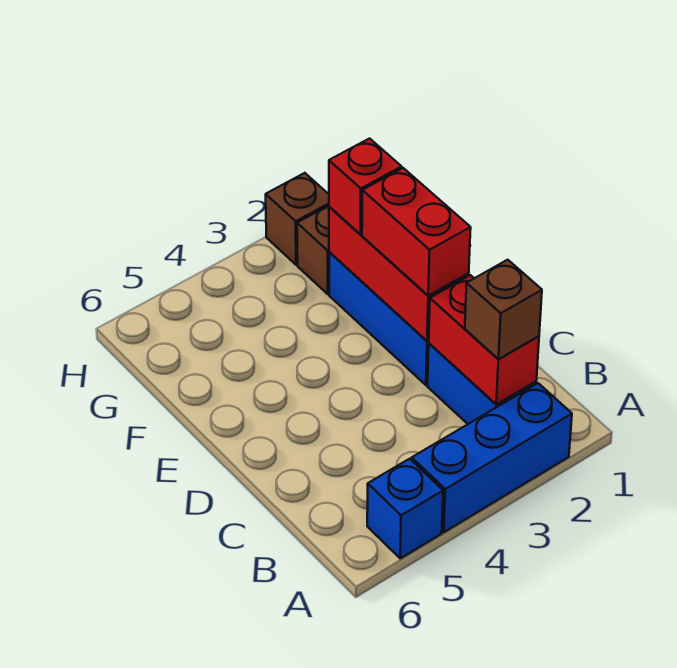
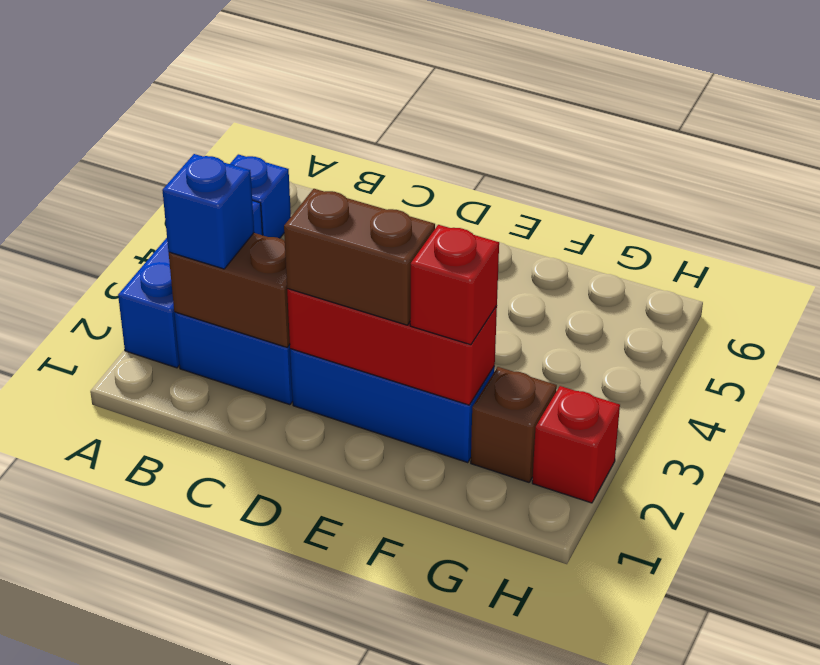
red 1x2 brick [429,275,539,404] -> brown 1x2 brick [169,233,290,347]
brown 1x1 brick [465,260,542,359] -> blue 1x1 brick [162,154,254,269]
red 1x2 brick [362,168,471,296] -> brown 1x2 brick [284,189,435,325]
brown 1x1 brick [266,173,329,265] -> red 1x1 brick [532,386,620,503]

